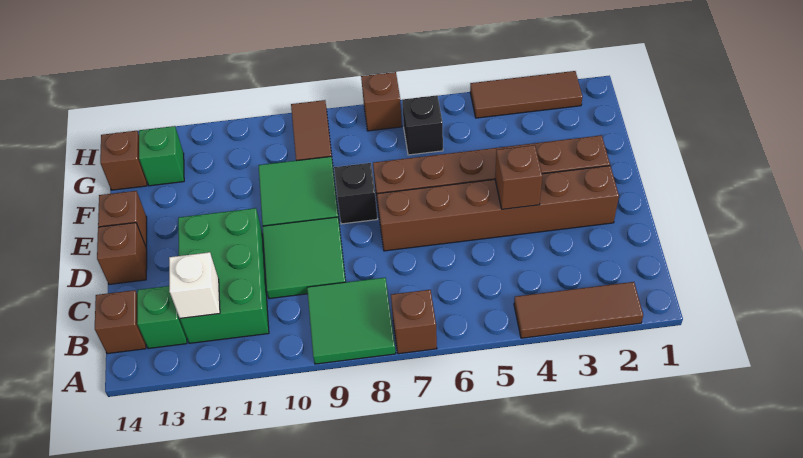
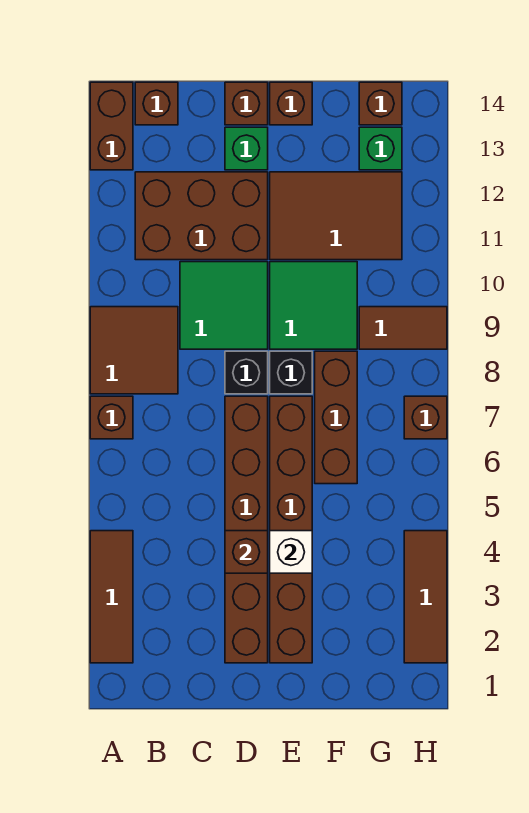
green 2x2 tile [307,278,396,364] -> brown 2x2 tile [90,307,178,394]
none -> brown 1x2 brick [90,82,133,170]
green 2x3 brick [178,208,269,343] -> brown 2x3 brick [135,172,268,260]
white 1x1 brick [169,252,220,318] -> white 1x1 brick moved to [270,531,312,573]
green 1x1 brick [137,286,187,349] -> green 1x1 brick moved to [225,127,268,170]
none -> brown 2x3 tile [270,172,402,260]
none -> brown 1x3 brick [315,351,357,484]
black 1x1 brick [402,95,443,155] -> black 1x1 brick moved to [225,351,268,394]

